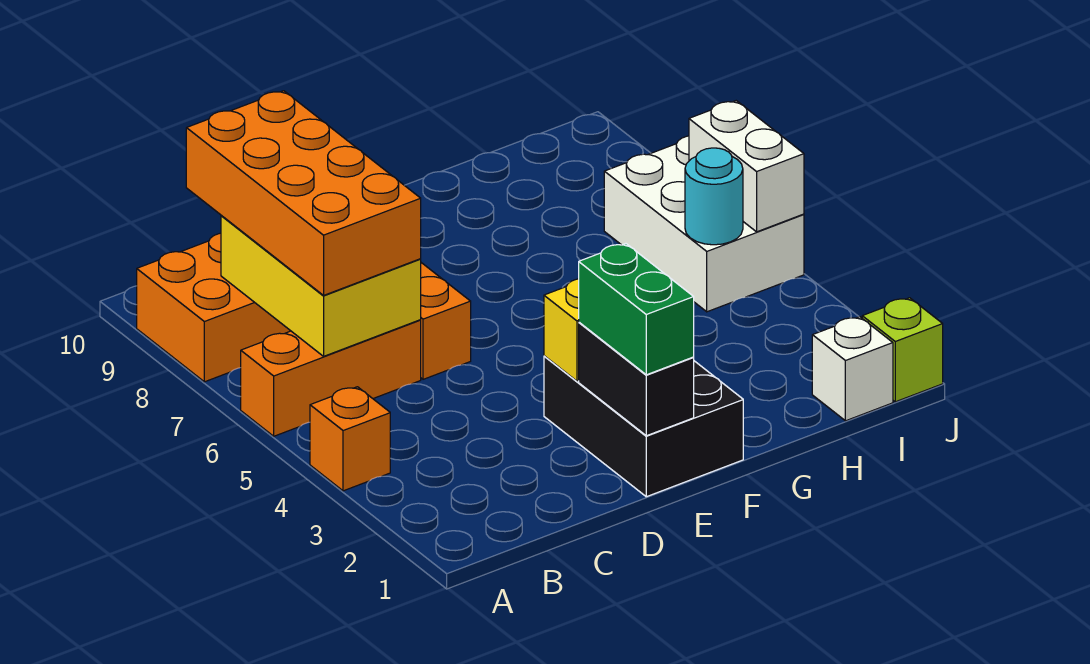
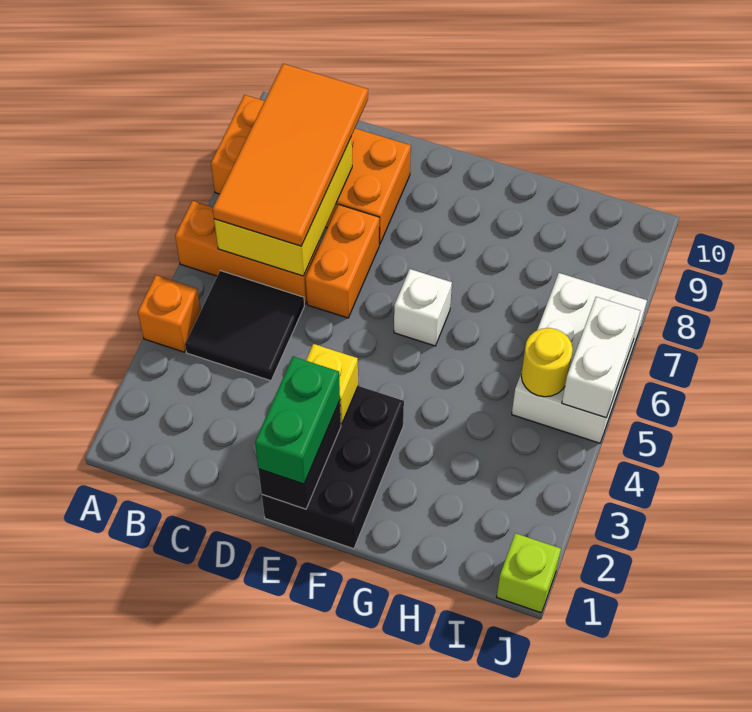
none -> black 2x2 tile [185,271,304,381]
orange 2x4 brick [186,91,421,295] -> orange 2x4 tile [213,64,368,246]
white 1x1 brick [812,317,893,421] -> white 1x1 brick moved to [394,269,452,346]
cyan 1x1 round brick [685,148,743,245] -> yellow 1x1 round brick [521,328,573,397]

